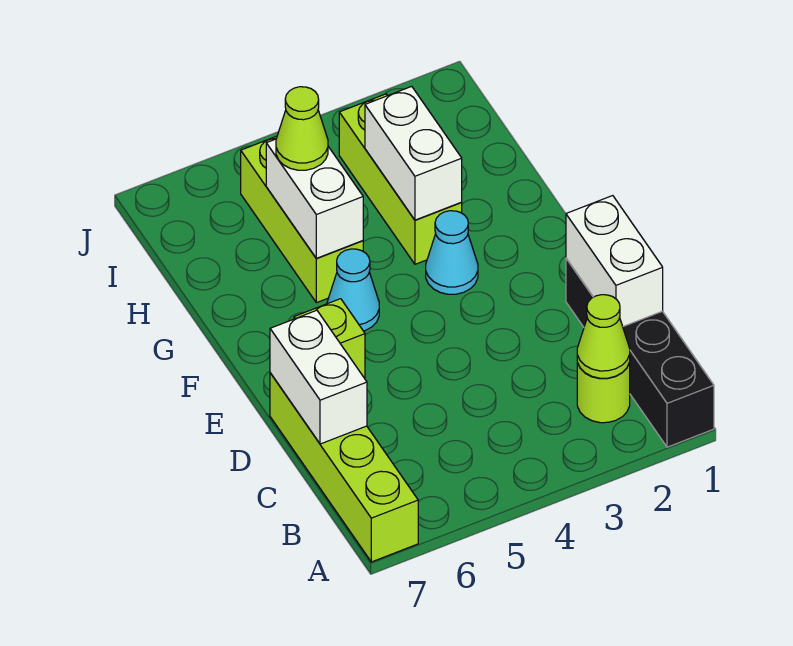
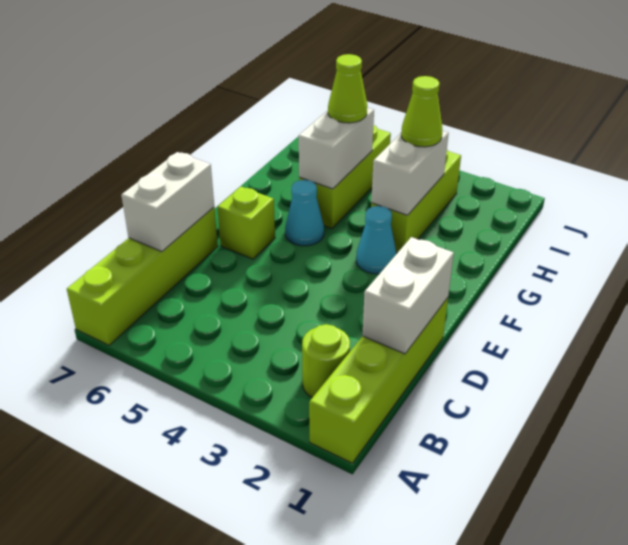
black 1x4 brick [566,258,714,447] -> lime 1x4 brick [309,298,448,463]
lime 1x1 cone [577,295,630,378] -> lime 1x1 cone moved to [401,76,442,147]

